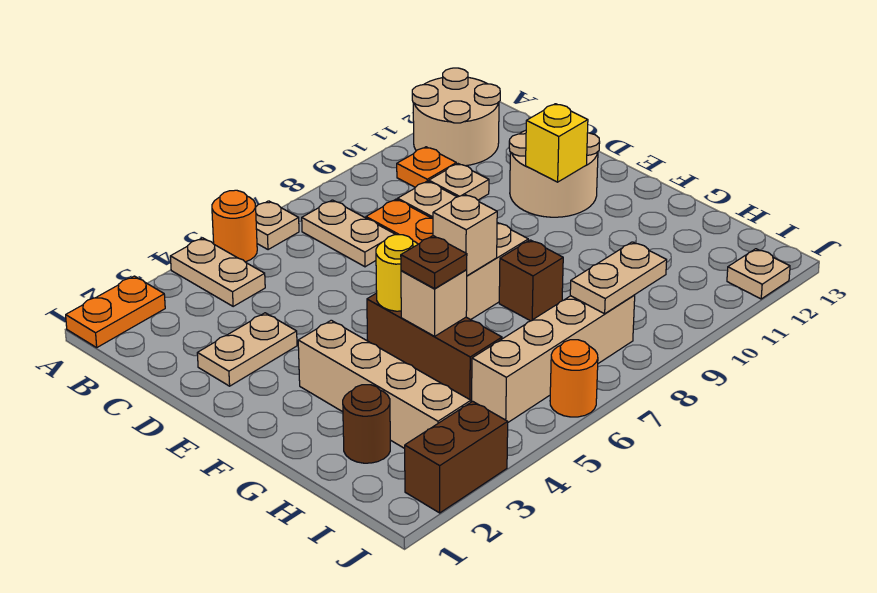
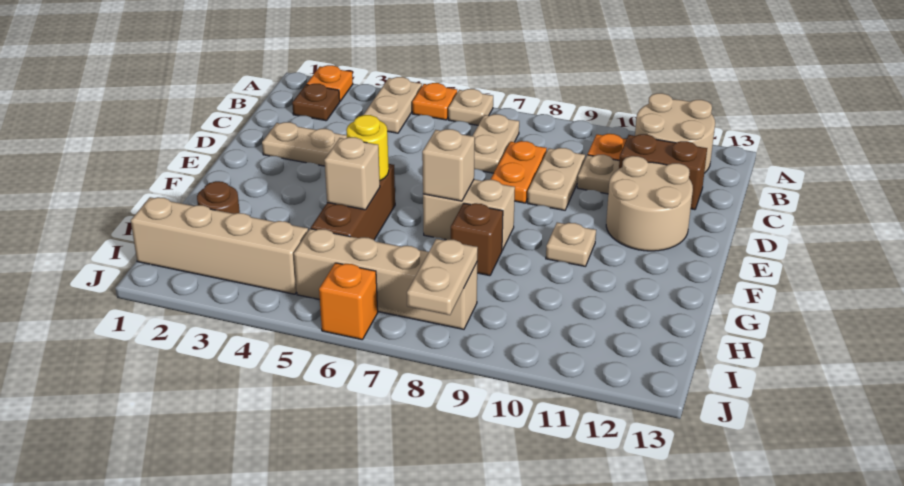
orange 1x2 plate [66,276,165,347] -> orange 1x1 plate [307,65,353,101]
orange 1x1 round brick [212,190,257,262] -> orange 1x1 plate [412,83,457,120]
yellow 1x1 brick [526,104,588,182] -> none
tan 1x4 brick [298,320,471,449] -> tan 1x4 brick turned to [131,197,308,294]
brown 1x1 plate [401,236,467,289] -> brown 1x1 plate moved to [292,84,340,121]
tan 1x2 plate [570,242,667,314] -> tan 1x2 plate turned to [407,239,478,315]
brown 1x2 brick [405,401,508,513] -> brown 1x2 brick moved to [619,134,707,210]
orange 1x1 round brick [550,340,598,417] -> orange 1x1 brick [319,263,378,340]
tan 1x1 plate [727,249,790,299] -> tan 1x1 plate moved to [546,222,596,266]

